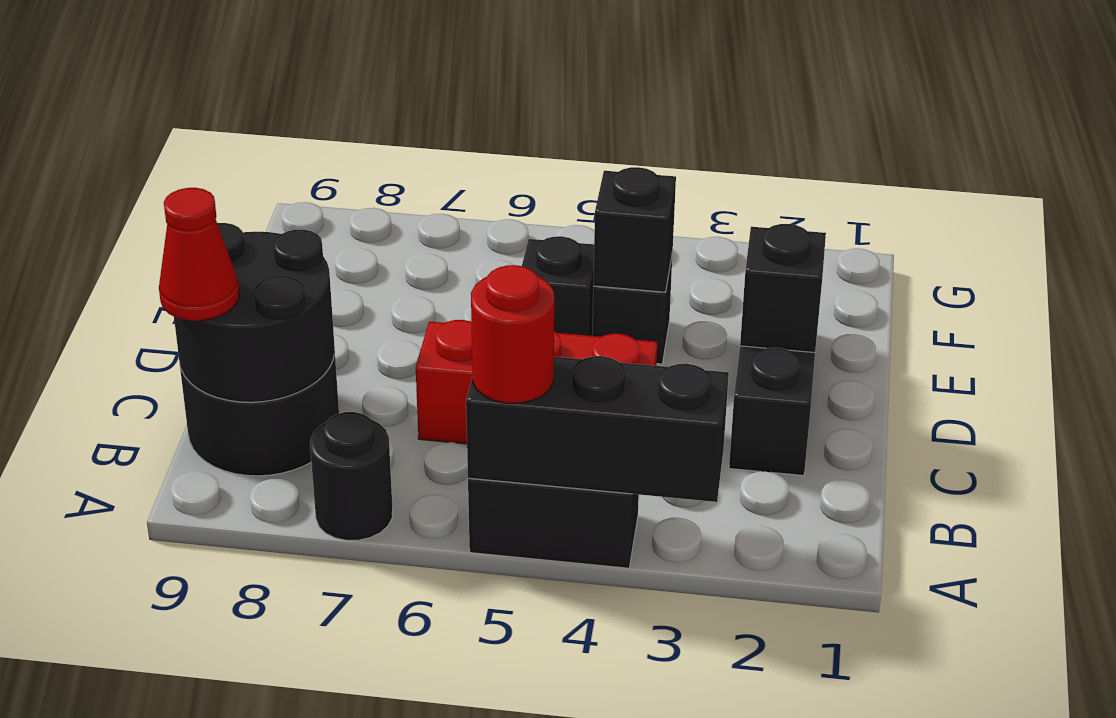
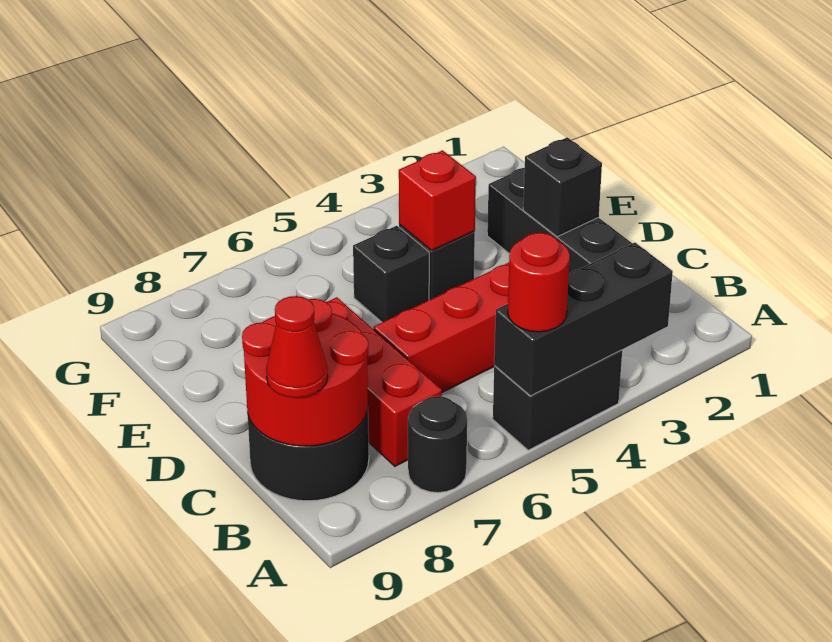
none -> red 1x3 brick [327,297,442,466]
black 2x2 round brick [174,223,335,402] -> red 2x2 round brick [242,299,368,446]
black 1x1 brick [593,167,676,292] -> red 1x1 brick [399,150,476,250]

